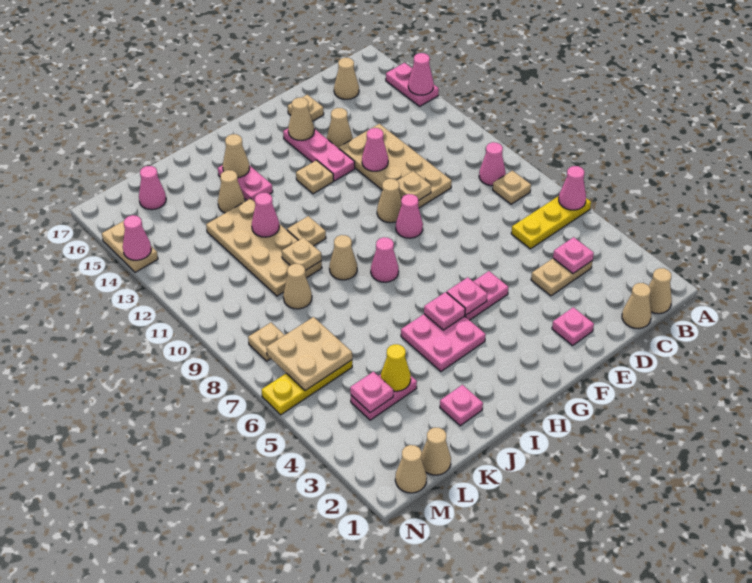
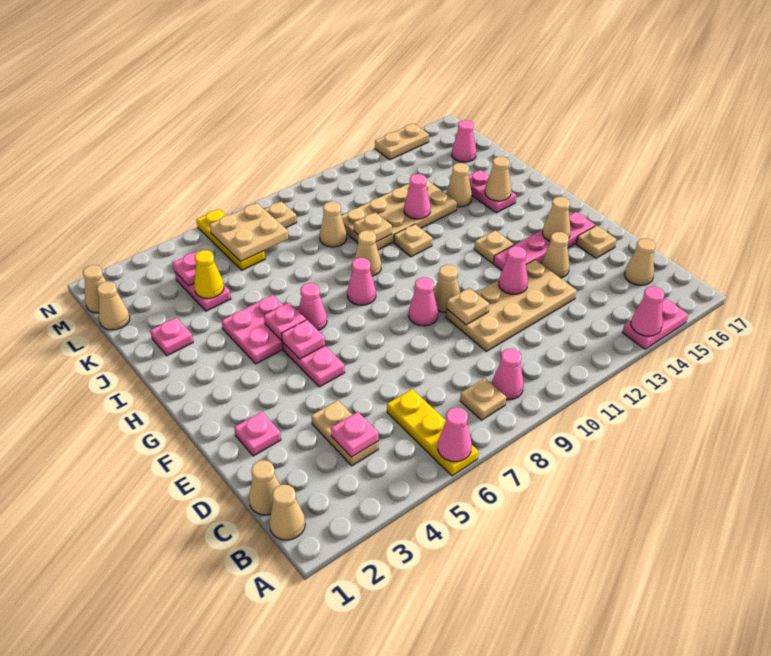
pink 1x3 plate [283,129,355,181] -> pink 1x4 plate [494,212,595,270]
pink 1x2 plate [218,165,273,202] -> pink 1x2 plate turned to [469,170,516,213]
pink 1x1 cone [123,215,151,260] -> pink 1x1 cone moved to [298,283,327,330]

